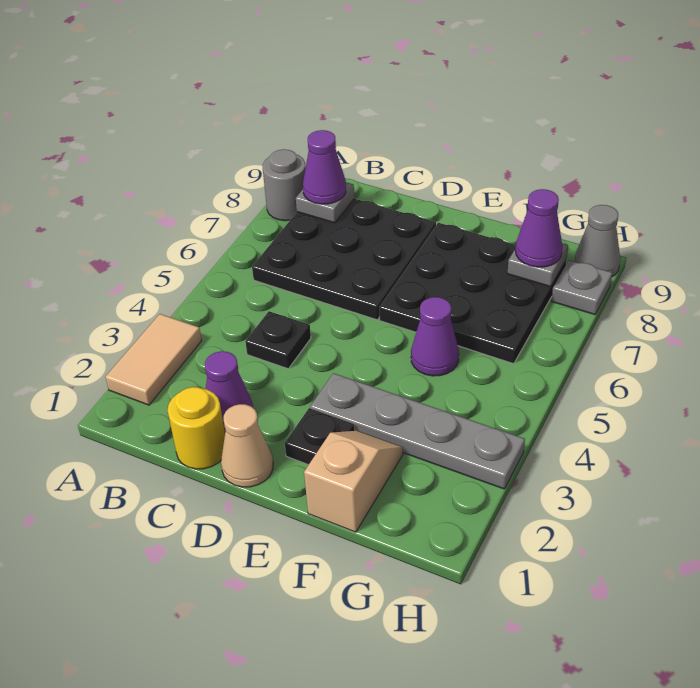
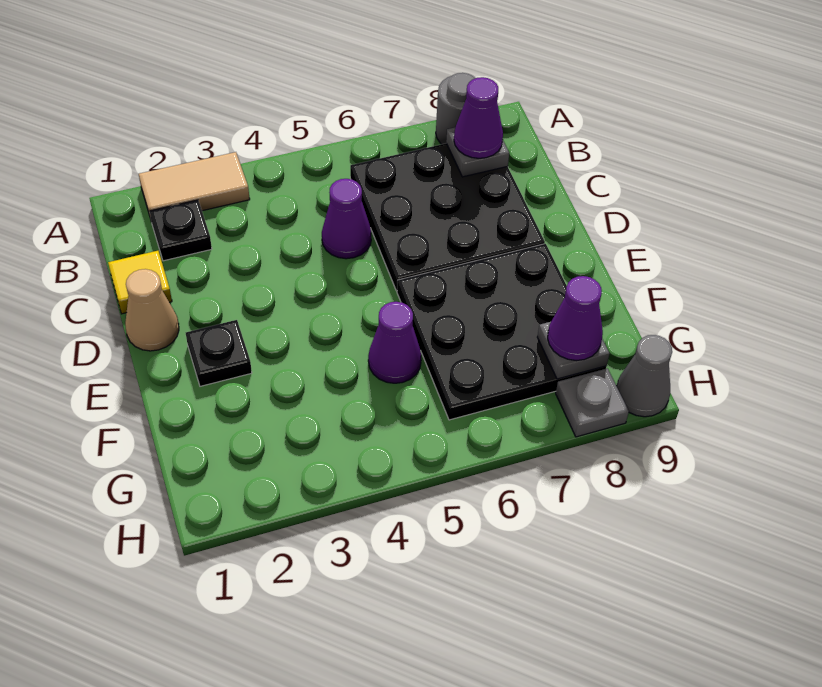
yellow 1x1 round brick [168,387,225,469] -> yellow 1x1 tile [108,251,172,314]
purple 1x1 cone [205,351,253,431] -> purple 1x1 cone moved to [322,179,371,259]
black 1x1 plate [245,311,311,369] -> black 1x1 plate moved to [150,200,212,261]
grey 1x4 plate [310,373,525,489] -> none
tan 1x2 slope [304,431,403,532] -> none

